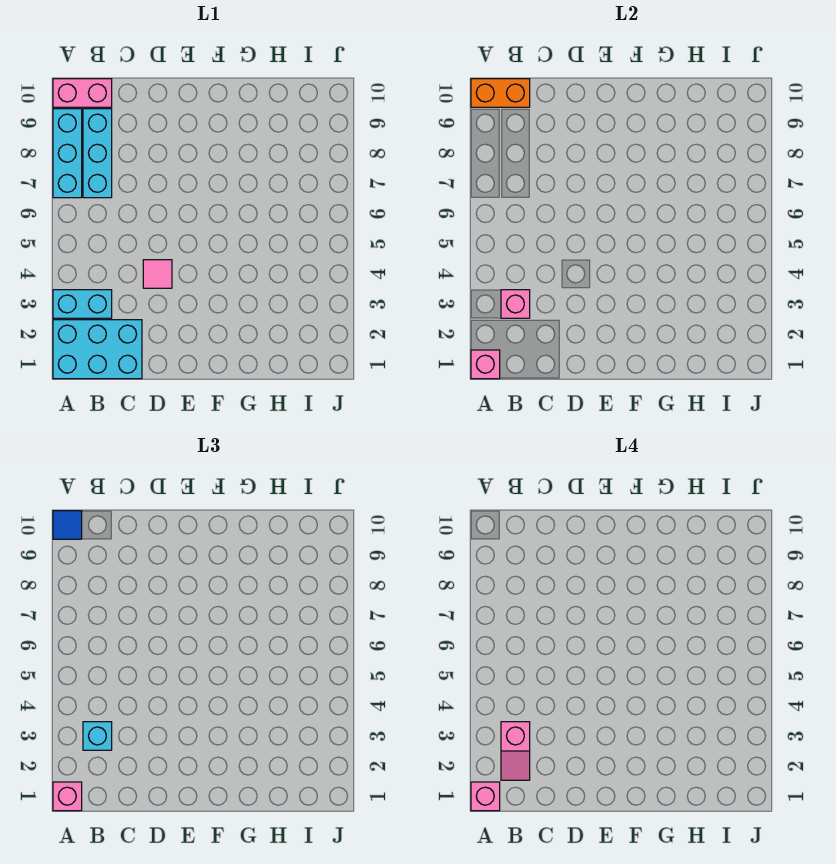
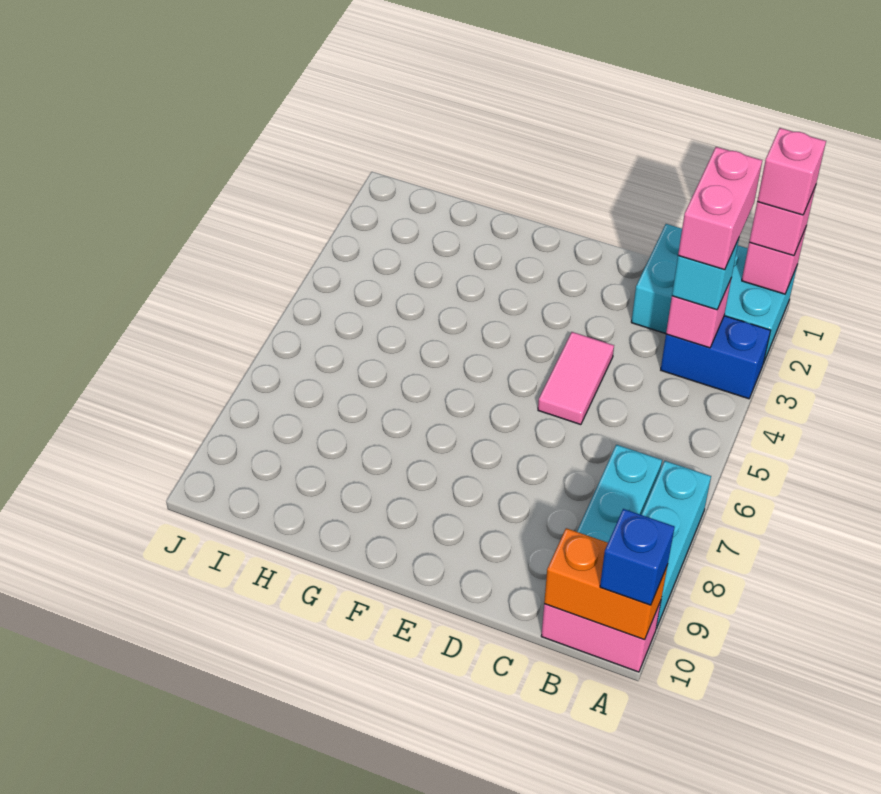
cyan 1x2 brick [53,290,112,318] -> blue 1x2 brick [661,316,771,399]
blue 1x1 tile [53,511,82,539] -> blue 1x1 brick [600,509,674,605]
pink 1x2 slope [501,722,530,780] -> pink 1x2 brick [678,147,762,270]
pink 1x1 tile [143,260,172,288] -> pink 1x2 tile [538,332,614,425]

